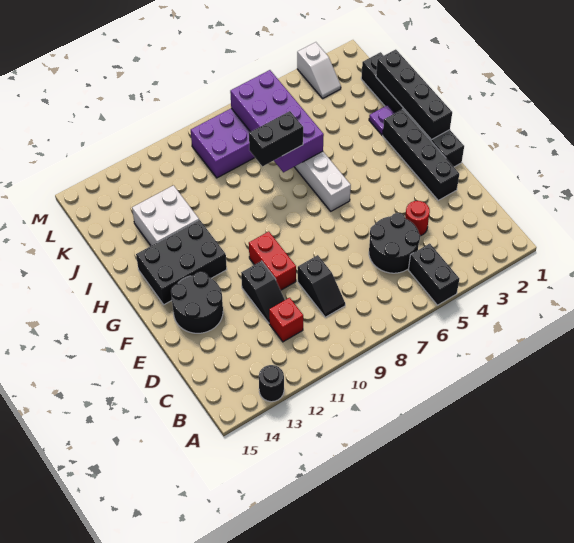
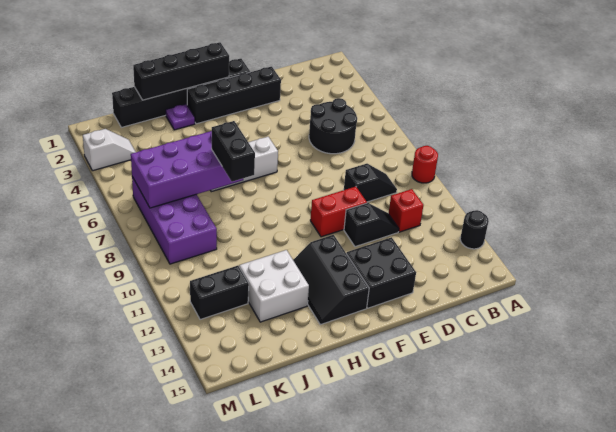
black 1x2 brick [409,244,459,305] -> black 1x2 brick moved to [190,266,249,320]
red 1x1 round brick [405,201,430,236] -> red 1x1 round brick moved to [412,146,438,183]
black 2x2 round brick [171,272,223,333] -> black 2x2 brick [346,237,416,308]
black 2x3 brick [136,220,227,305] -> black 2x3 slope [293,235,369,325]

